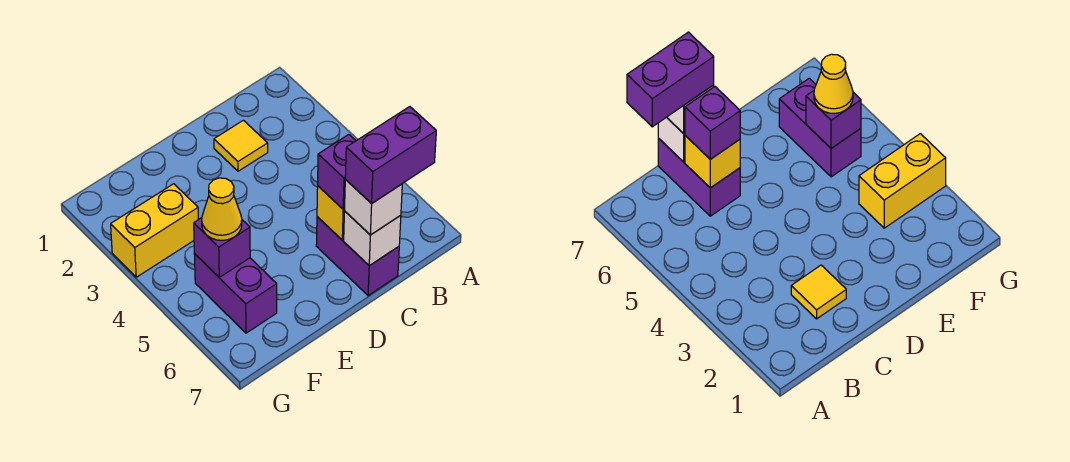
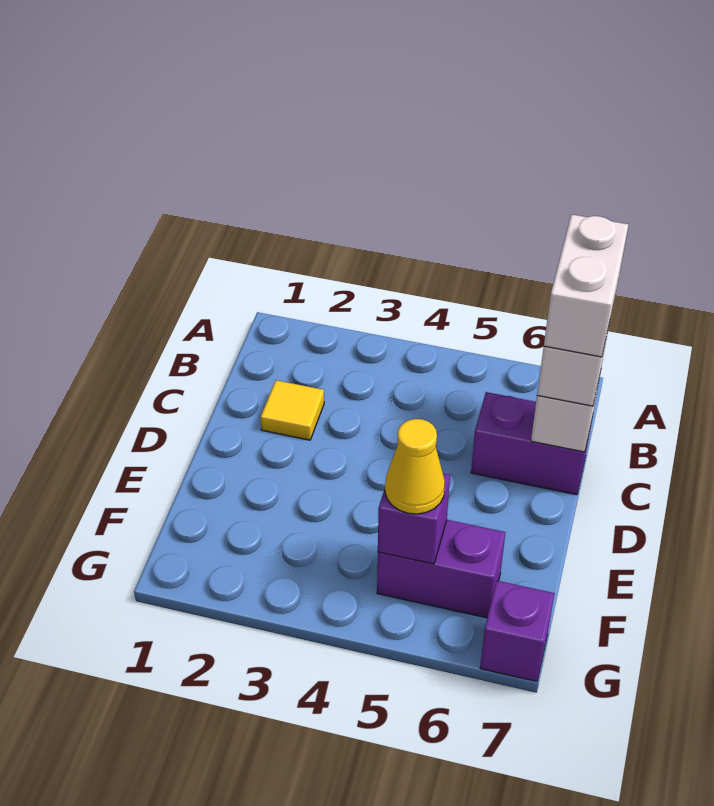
purple 1x2 brick [345,107,436,204] -> white 1x2 brick [544,214,629,357]
yellow 1x1 brick [317,186,345,240] -> none
purple 1x1 brick [318,134,356,209] -> purple 1x1 brick moved to [480,581,555,682]
yellow 1x2 brick [111,184,198,277] -> none

